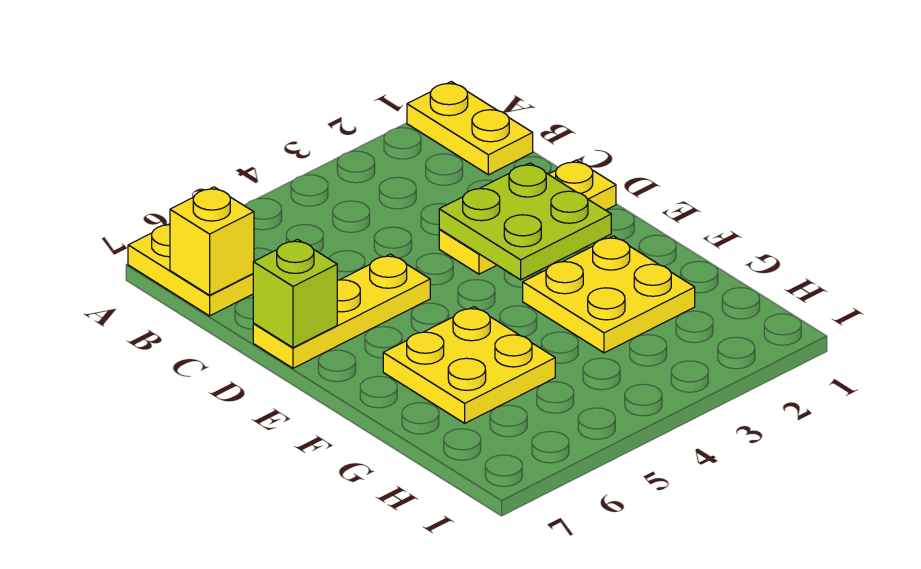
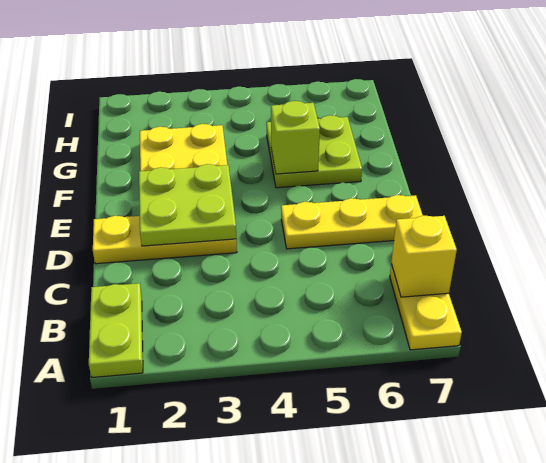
yellow 1x2 plate [407,82,533,175] -> lime 1x2 plate [89,283,143,377]
lime 1x1 brick [253,239,337,348] -> lime 1x1 brick moved to [271,101,320,174]
yellow 2x2 plate [383,307,555,423] -> lime 2x2 plate [267,115,362,188]

